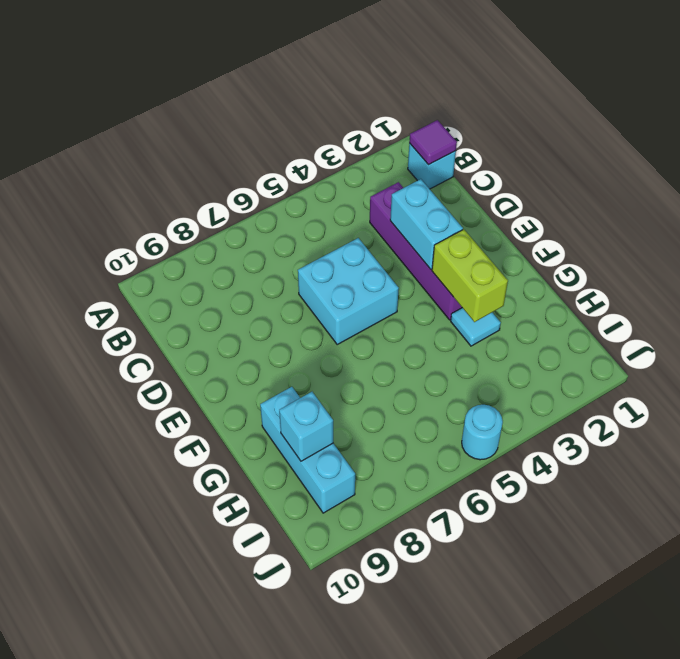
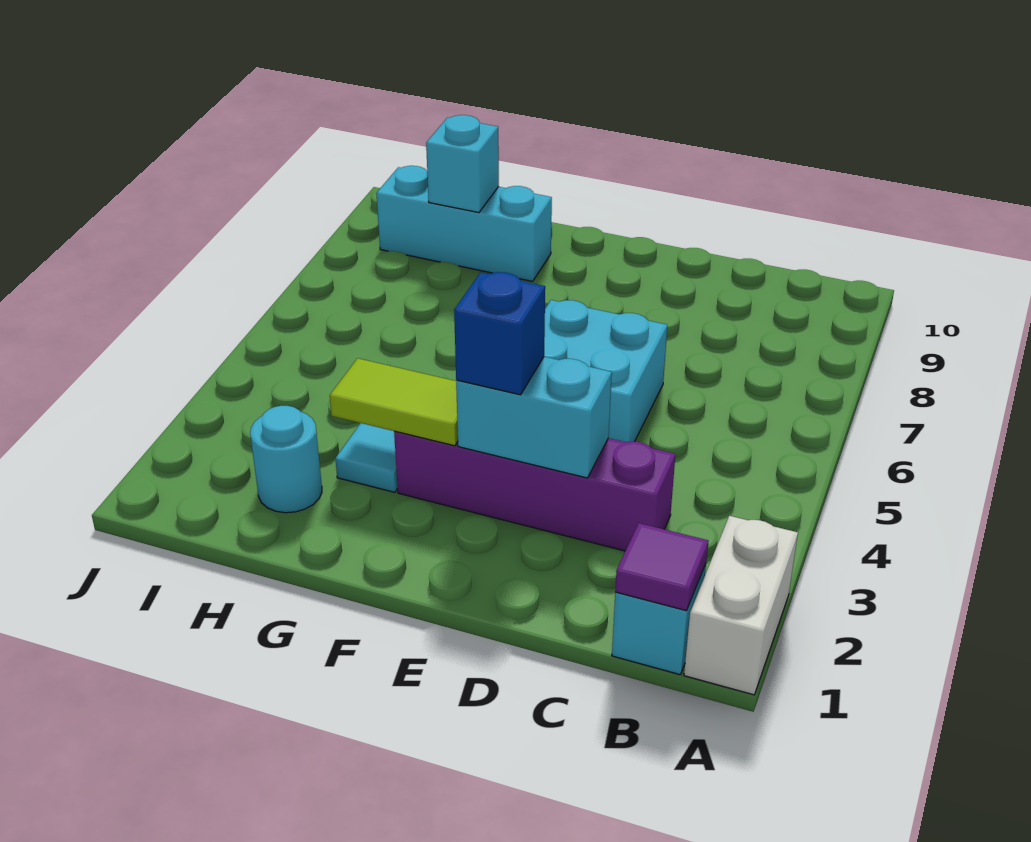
none -> white 1x2 brick [684,516,798,695]
none -> blue 1x1 brick [454,272,545,395]
lime 1x2 brick [432,229,508,322] -> lime 1x2 tile [330,358,458,446]
cyan 1x1 round brick [462,405,503,460] -> cyan 1x1 round brick moved to [250,406,322,513]

